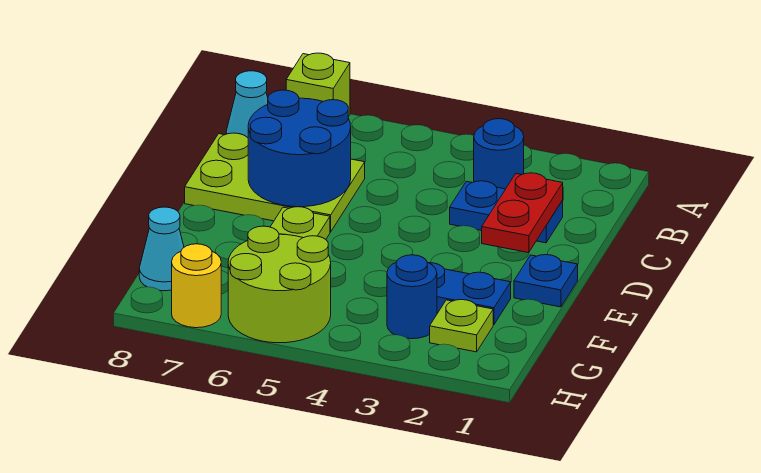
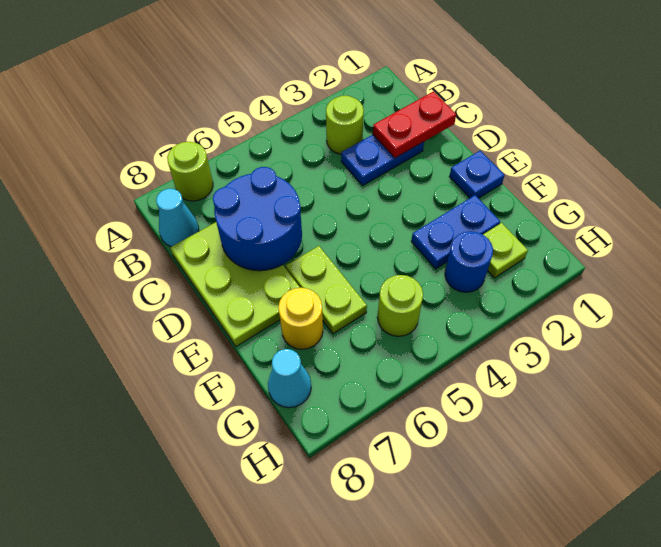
lime 1x1 brick [286,53,350,117] -> lime 1x1 round brick [167,142,213,201]
blue 1x1 round brick [474,119,524,189] -> lime 1x1 round brick [326,95,364,154]
red 1x2 plate [482,173,563,253] -> red 1x2 plate turned to [373,91,456,158]
lime 2x3 plate [185,133,365,232] -> lime 2x3 plate turned to [170,222,300,347]
lime 2x2 round brick [228,226,331,343] -> lime 1x1 round brick [377,275,423,336]
yellow 1x1 round brick [172,244,221,328] -> yellow 1x1 round brick moved to [278,288,323,349]

